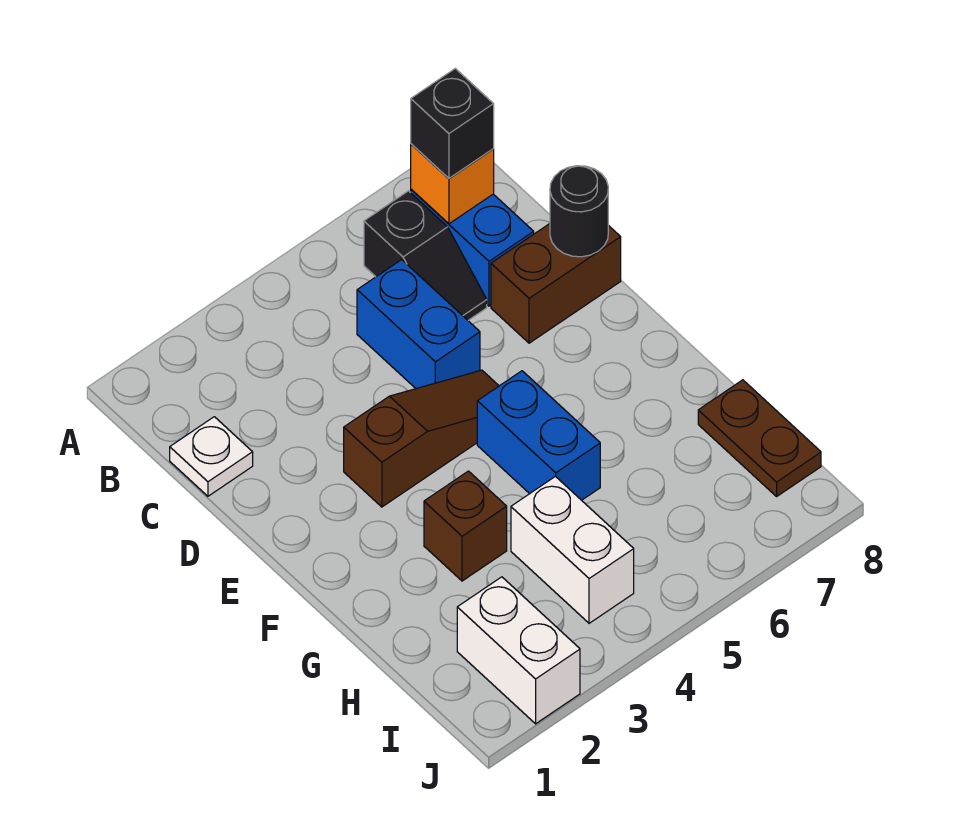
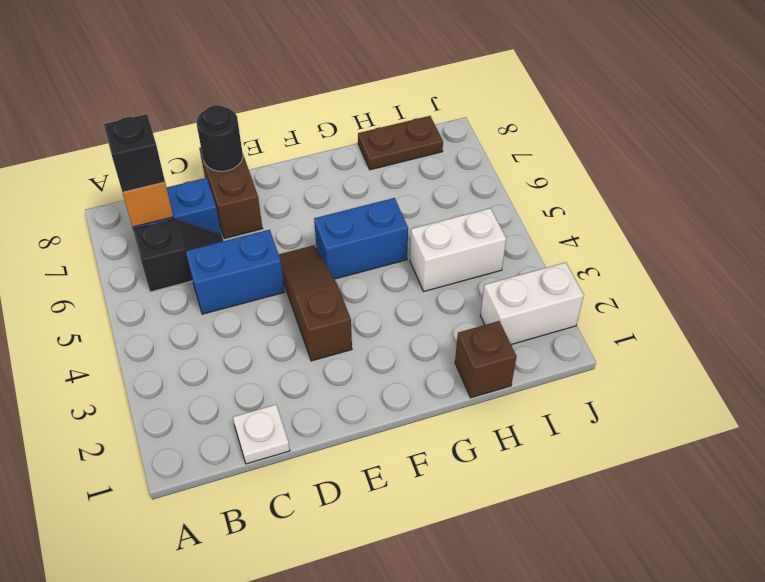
brown 1x1 brick [424,471,507,581] -> brown 1x1 brick moved to [455,321,517,398]

